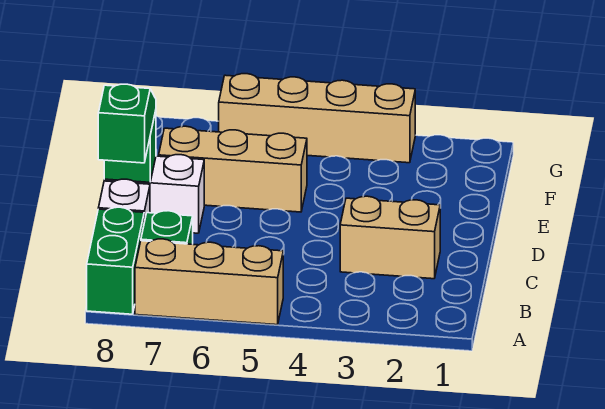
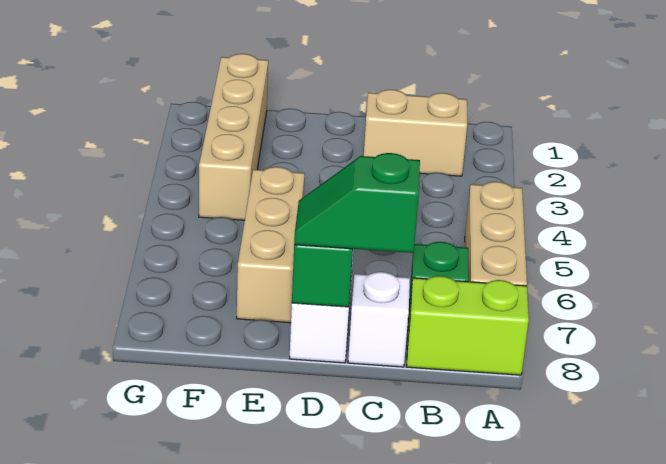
green 1x2 brick [87,207,144,314] -> lime 1x2 brick [407,276,529,375]
tan 1x2 brick [340,196,440,279] -> tan 1x2 brick turned to [364,90,467,176]
tan 1x4 brick [219,74,415,163] -> tan 1x4 brick moved to [199,54,268,220]

